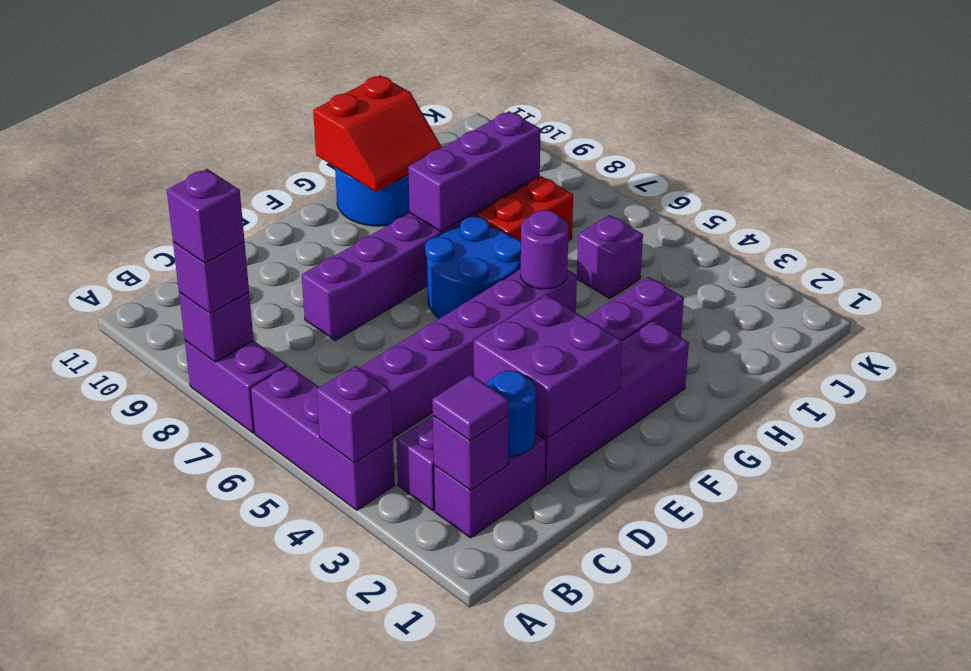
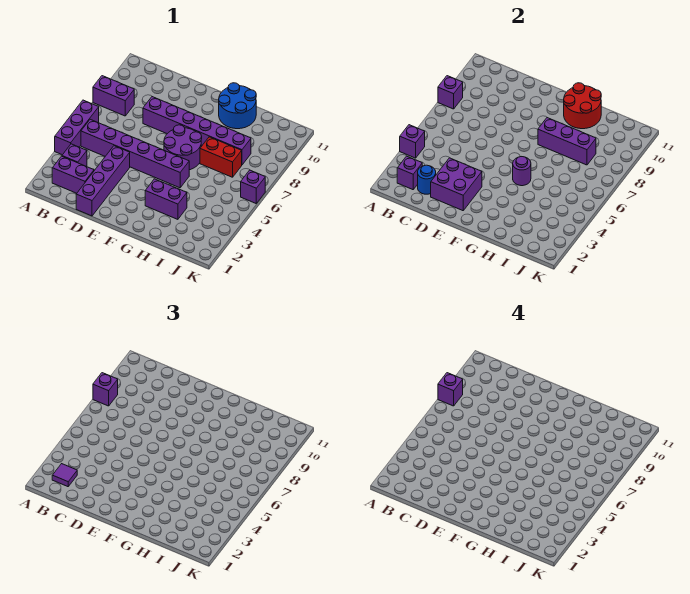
purple 1x2 brick [185,340,287,433] -> purple 1x2 brick turned to [93,76,134,116]
purple 1x4 brick [535,321,689,485] -> purple 1x4 brick turned to [76,146,130,216]
blue 2x2 round brick [425,217,521,318] -> purple 2x2 round brick [164,125,202,170]
red 2x2 slope [313,75,442,192] -> red 2x2 round brick [564,83,601,129]
purple 1x1 brick [577,215,643,299] -> purple 1x1 brick moved to [241,170,265,203]

